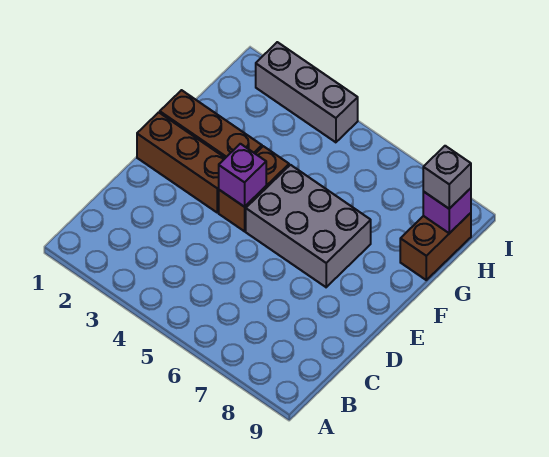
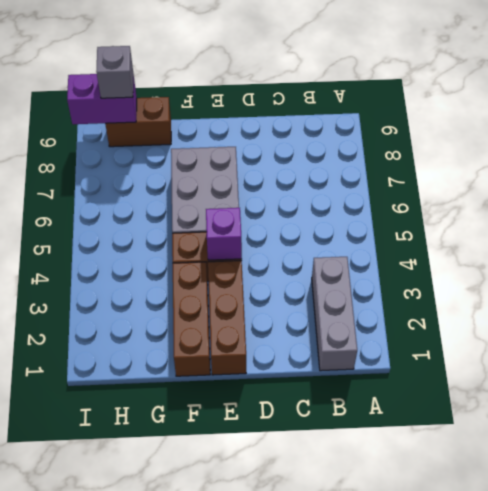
purple 1x1 brick [423,188,471,233] -> purple 1x2 brick [67,74,137,124]
grey 1x3 brick [256,42,358,142] -> grey 1x3 brick moved to [312,257,357,371]

